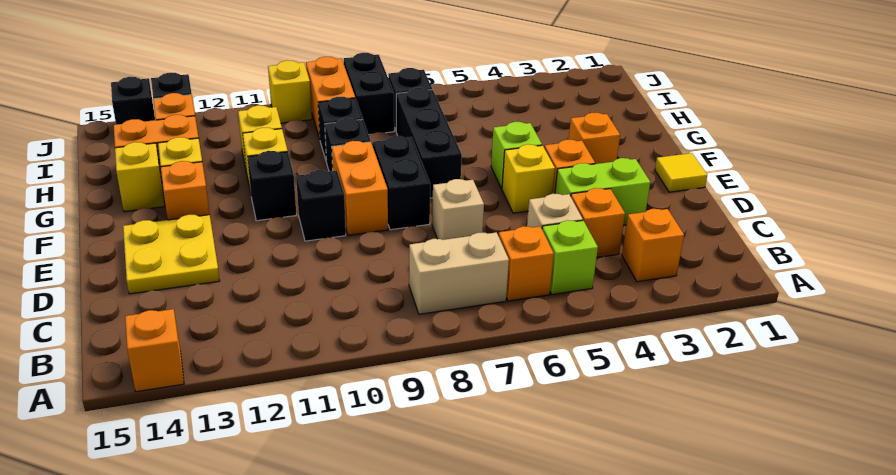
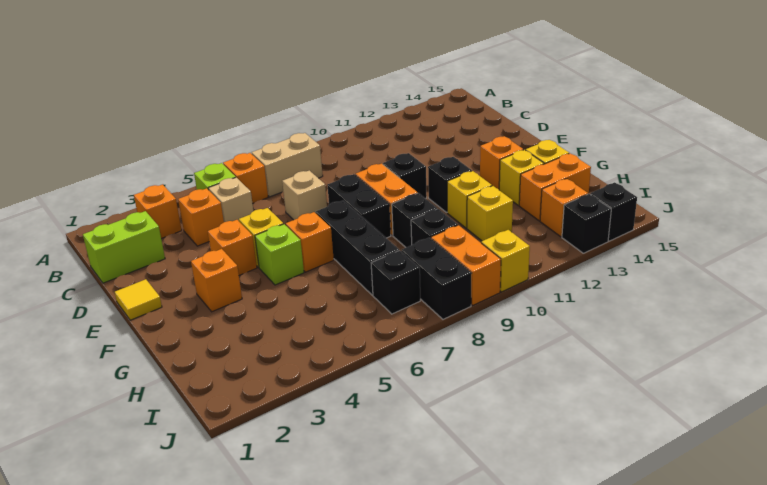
orange 1x1 brick [125,309,184,392] -> orange 1x1 brick moved to [286,212,334,272]
lime 1x2 brick [555,158,650,225] -> lime 1x2 brick moved to [83,211,165,283]
yellow 2x2 plate [123,215,220,294] -> none

